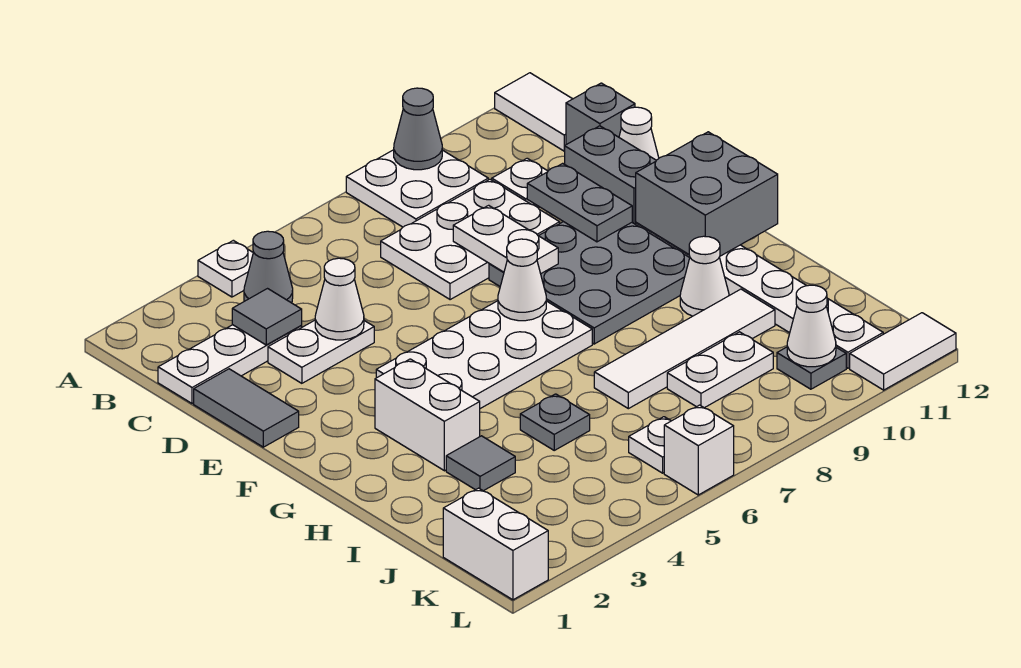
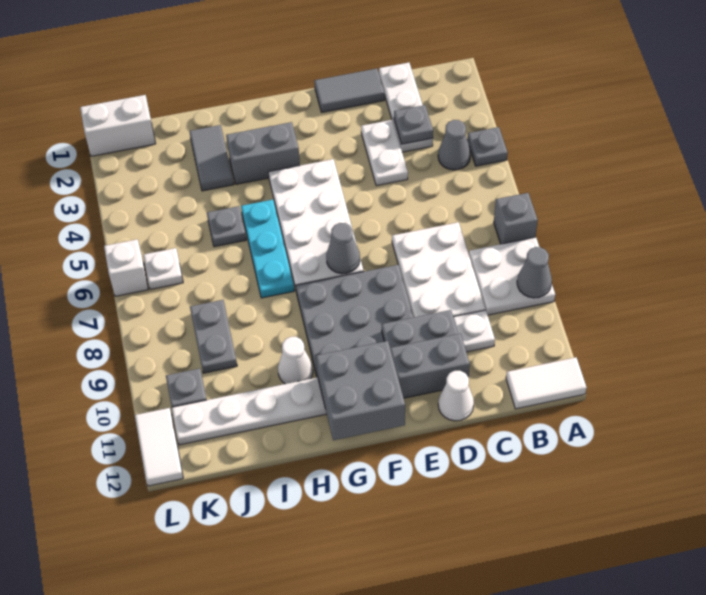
white 1x1 plate [198,240,253,297] -> grey 1x1 plate [467,127,508,166]
grey 1x1 tile [232,289,302,345] -> grey 1x1 plate [394,105,433,144]
grey 1x1 brick [566,83,635,145] -> grey 1x1 brick moved to [494,193,538,244]
white 1x1 cone [315,258,364,340] -> none
white 1x2 plate [453,205,558,274] -> none
white 1x1 cone [498,239,546,321] -> grey 1x1 cone [326,223,360,274]
white 1x2 brick [375,359,480,471] -> grey 1x2 brick [226,122,300,184]
none -> cyan 1x3 plate [241,200,294,298]
grey 1x1 tile [446,436,515,491] -> grey 1x2 tile [189,125,234,191]
white 1x4 tile [594,289,775,409] -> none
white 1x2 plate [667,332,773,408] -> grey 1x2 plate [190,300,237,373]
white 1x1 cone [787,285,836,367] -> none

